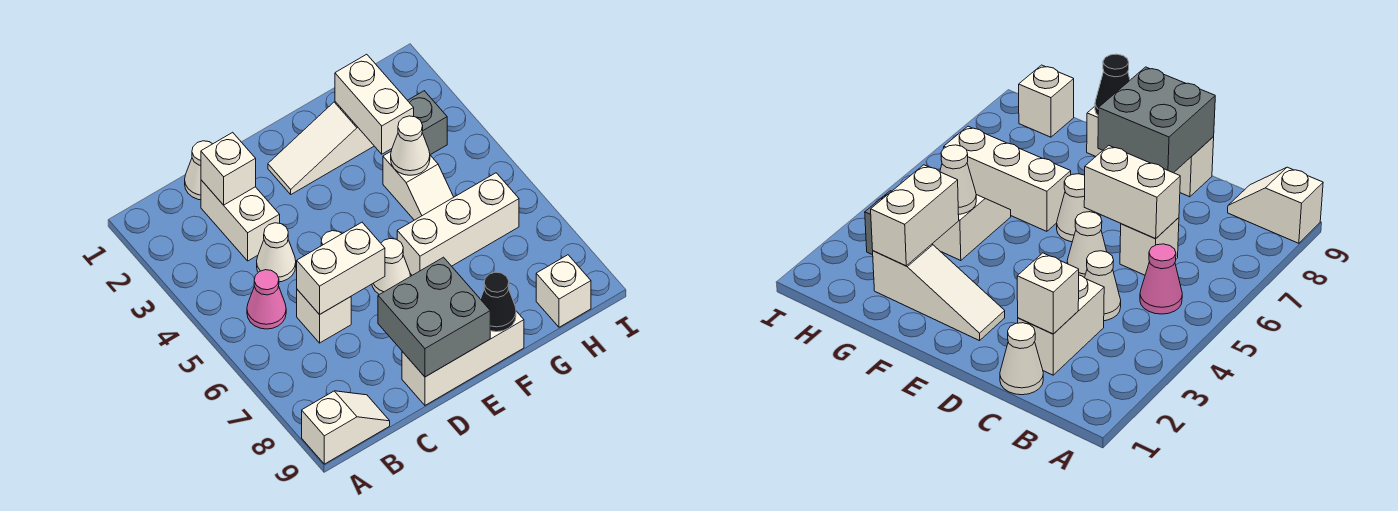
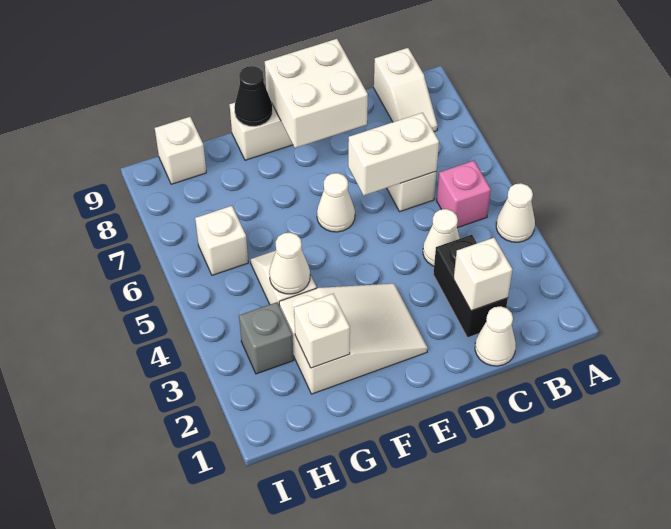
white 1x2 slope [302,391,390,464] -> white 1x2 slope turned to [374,48,438,132]
pink 1x1 cone [247,270,286,329] -> pink 1x1 brick [437,161,491,228]
white 1x2 brick [201,180,280,261] -> black 1x2 brick [433,235,508,338]
white 1x1 cone [1067,212,1107,278] -> white 1x1 cone moved to [496,183,535,242]
grey 2x2 brick [378,257,490,377] -> white 2x2 brick [265,39,368,148]
white 1x3 slope [268,102,374,194] -> white 2x3 slope [279,284,428,394]
white 1x3 brick [397,173,519,275] -> white 1x1 brick [195,206,248,275]
white 1x2 brick [335,54,414,154] -> white 1x1 brick [294,294,350,368]

